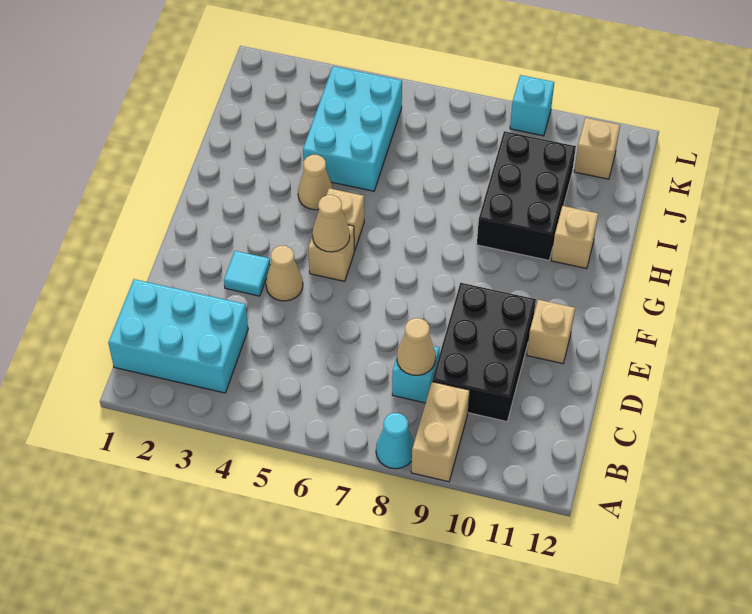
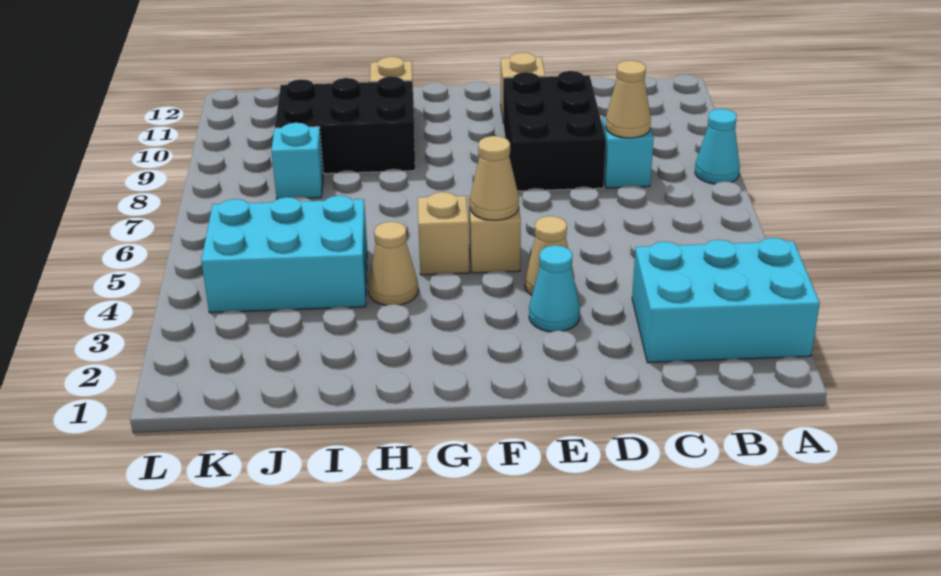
tan 1x2 brick [411,382,470,482] -> none
cyan 2x3 brick [108,279,248,393] -> cyan 2x3 brick turned to [632,238,820,363]
black 2x3 brick [432,283,536,421] -> black 2x3 brick turned to [503,71,606,191]
cyan 1x1 tile [224,251,270,296] -> cyan 1x1 cone [529,245,580,332]
tan 1x1 brick [574,118,620,179] -> none
cyan 1x1 brick [510,75,554,136] -> cyan 1x1 brick moved to [271,123,323,199]

